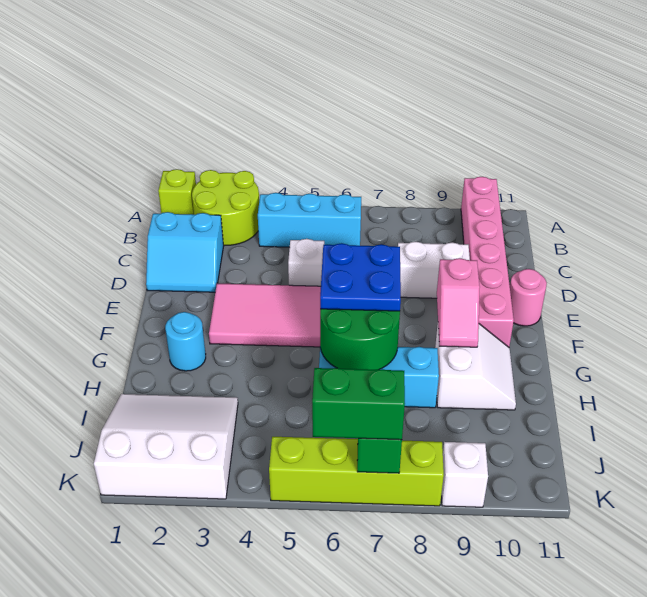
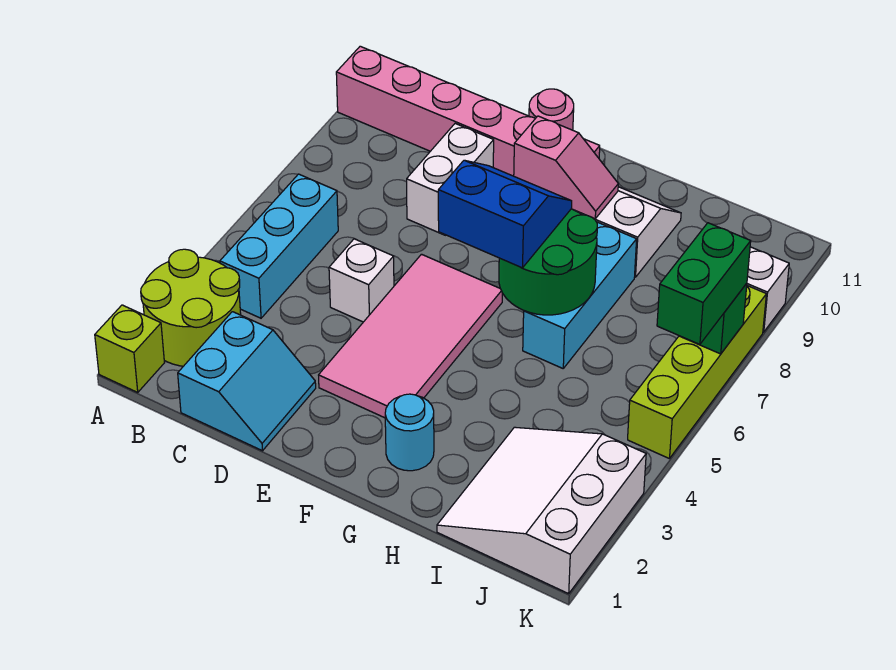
blue 2x2 plate [320,243,401,311] -> blue 2x2 slope [438,160,572,268]

